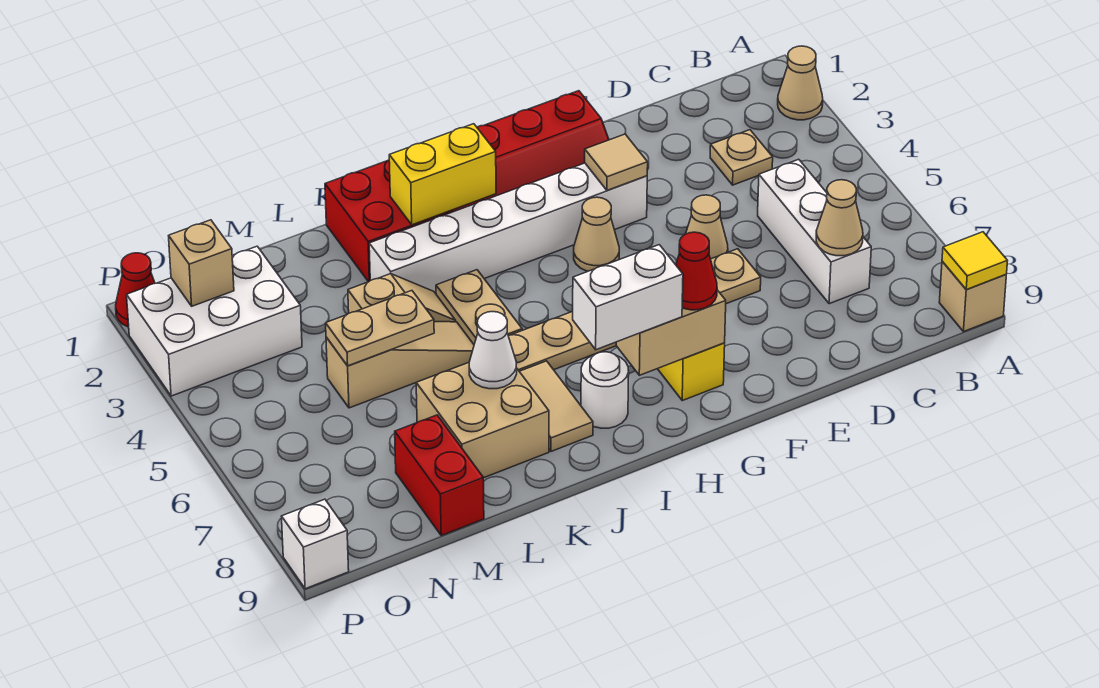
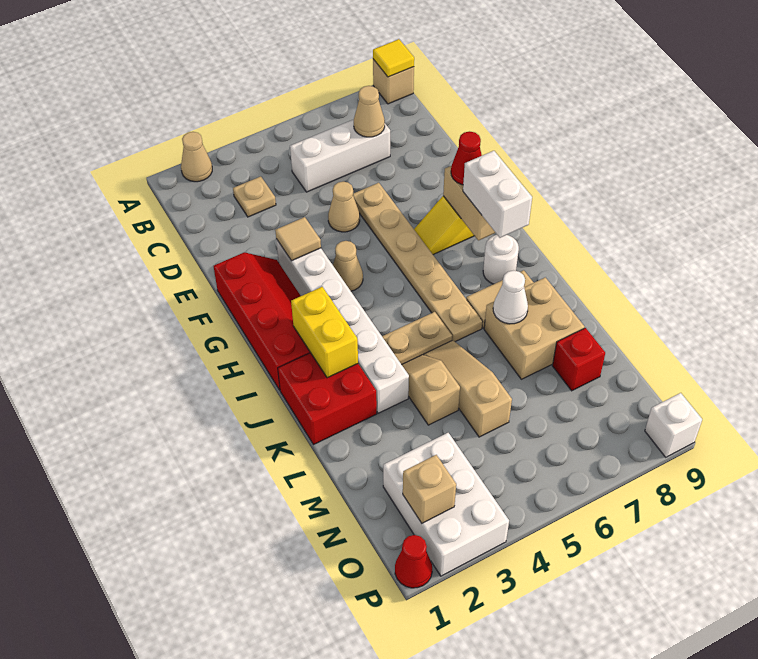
tan 1x2 plate [326,291,434,366] -> none
red 1x2 brick [395,415,484,536] -> red 1x1 brick [553,328,605,391]

